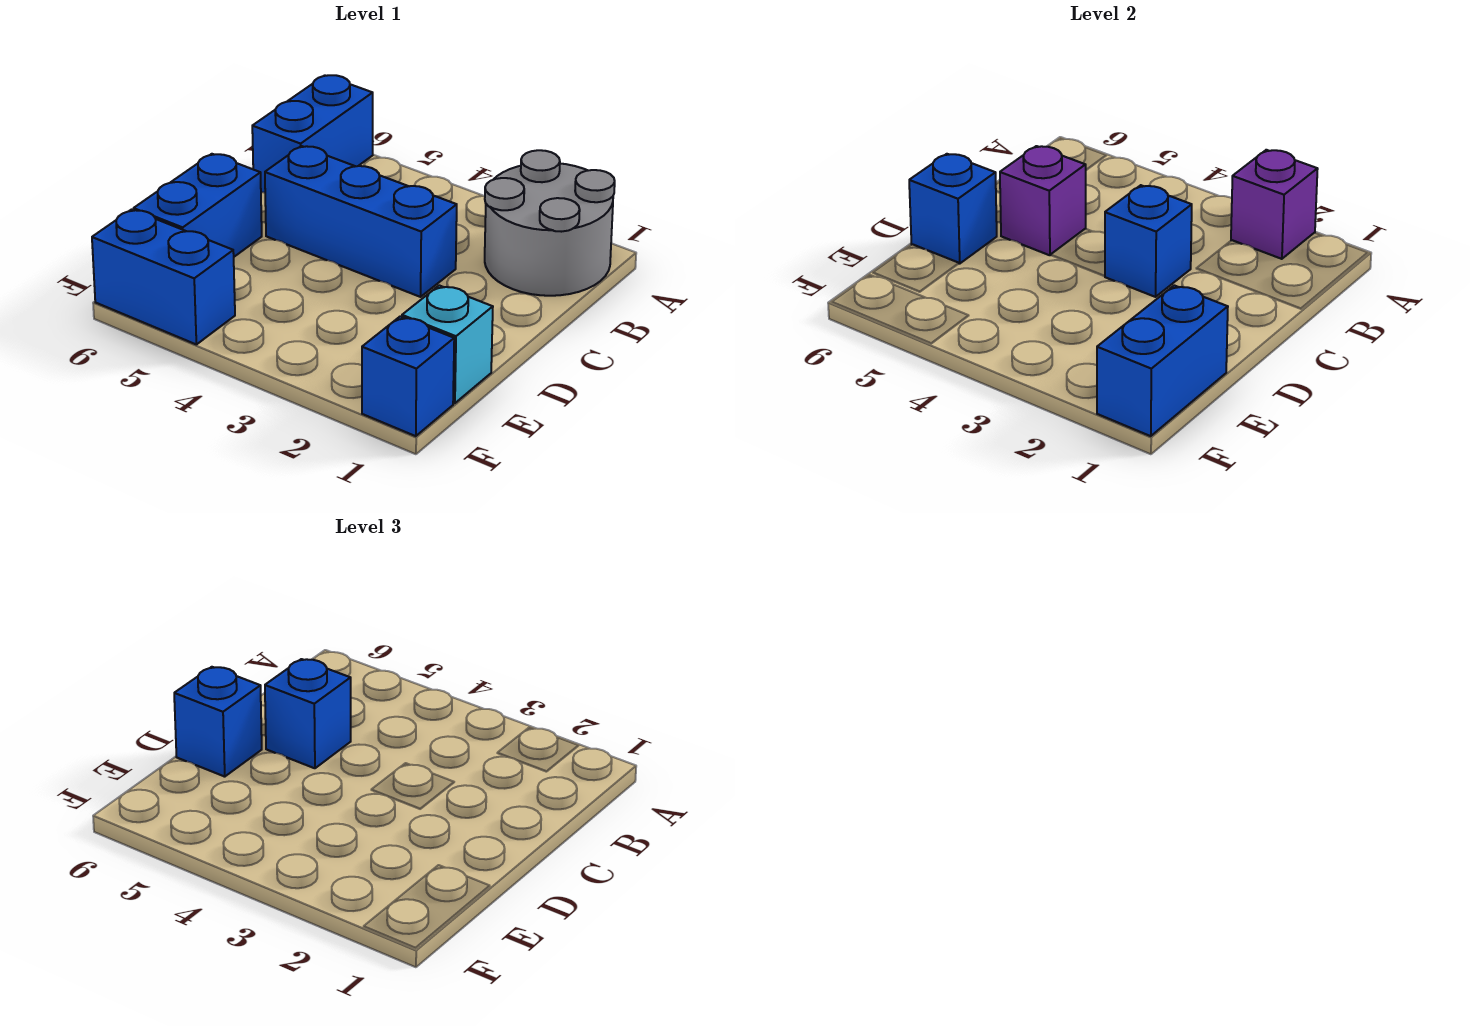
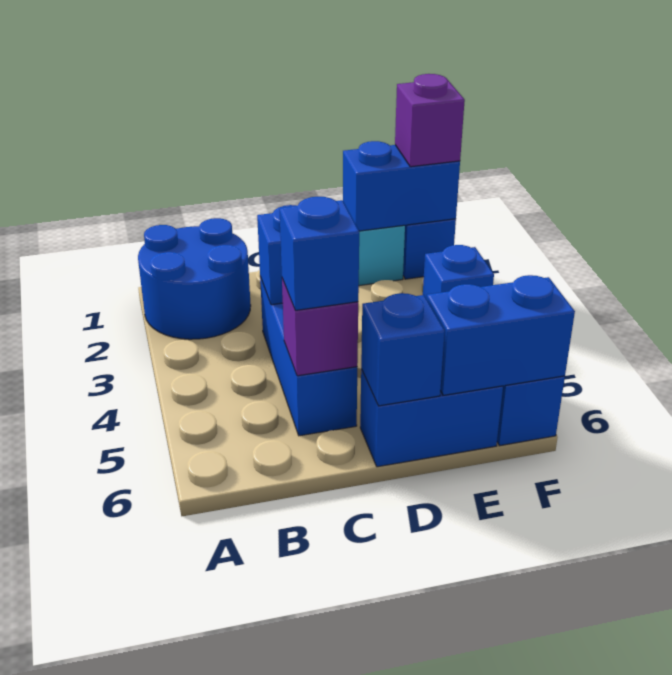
grey 2x2 round brick [485,150,615,296] -> blue 2x2 round brick [138,218,251,339]
purple 1x1 brick [1231,150,1318,259] -> purple 1x1 brick moved to [395,74,465,167]
blue 1x2 brick [252,75,373,193] -> blue 1x2 brick moved to [427,275,575,395]
blue 1x1 brick [174,667,262,777] -> blue 1x1 brick moved to [423,245,494,299]

